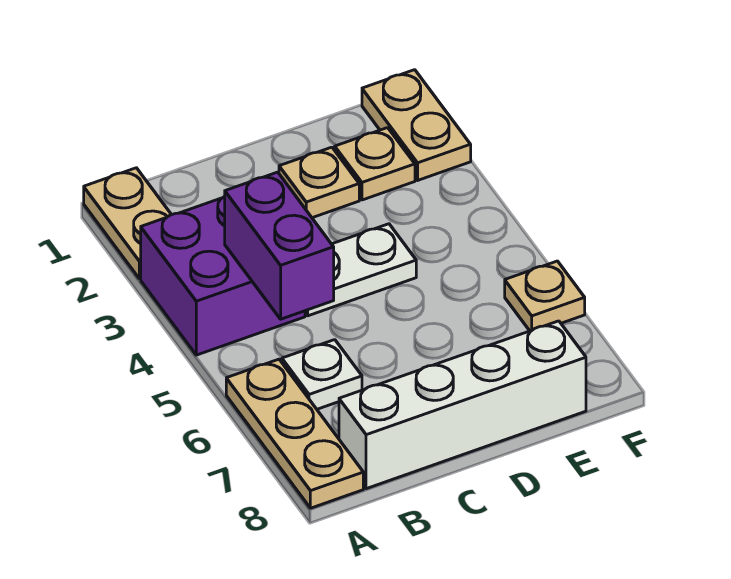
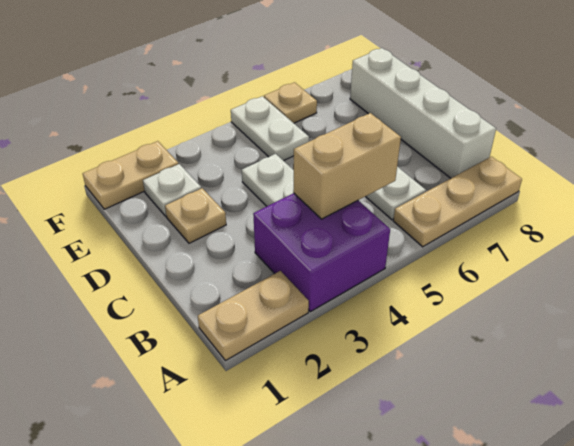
purple 1x2 brick [225,172,334,319] -> tan 1x2 brick [293,113,401,219]
tan 1x1 plate [335,128,415,200] -> white 1x1 plate [143,164,201,216]
none -> white 1x2 plate [231,96,309,161]

